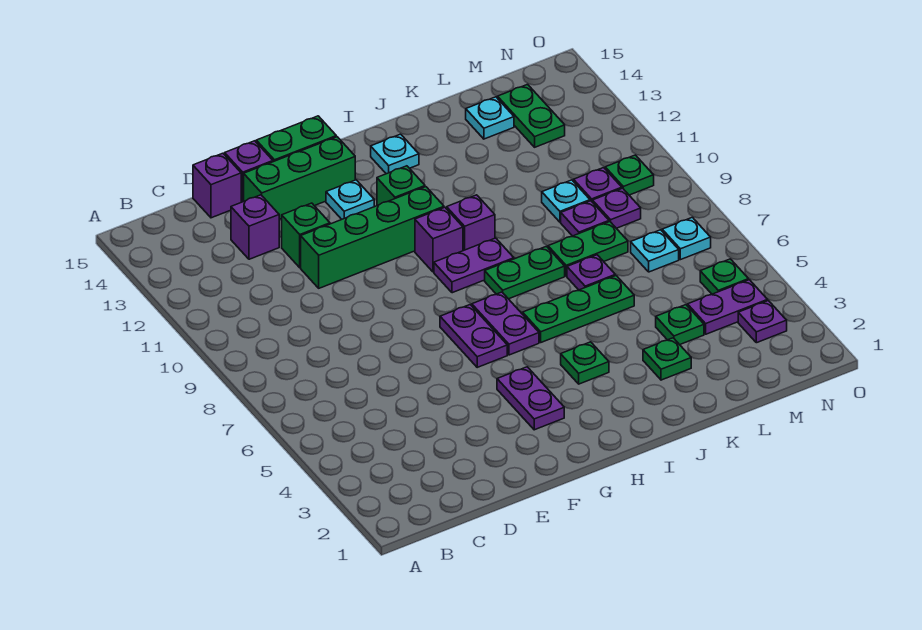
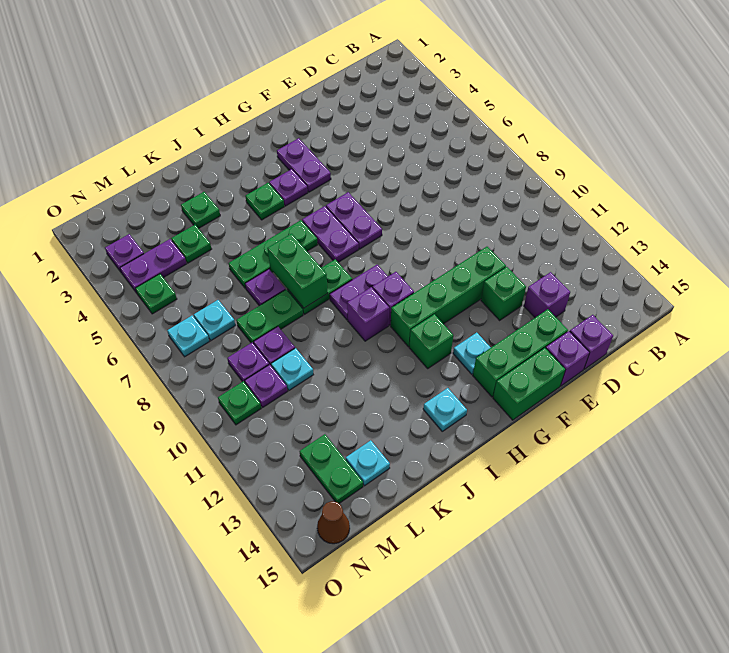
none -> purple 1x1 plate [269,169,308,206]
none -> green 1x2 brick [267,234,328,308]
none -> brown 1x1 cone [317,501,350,544]

